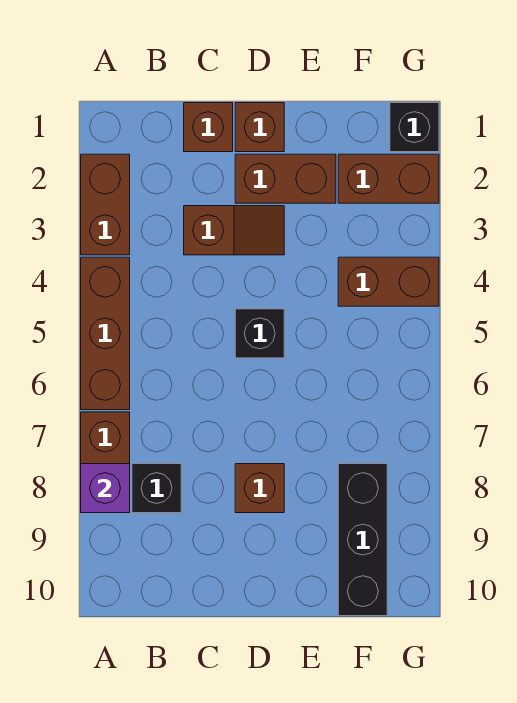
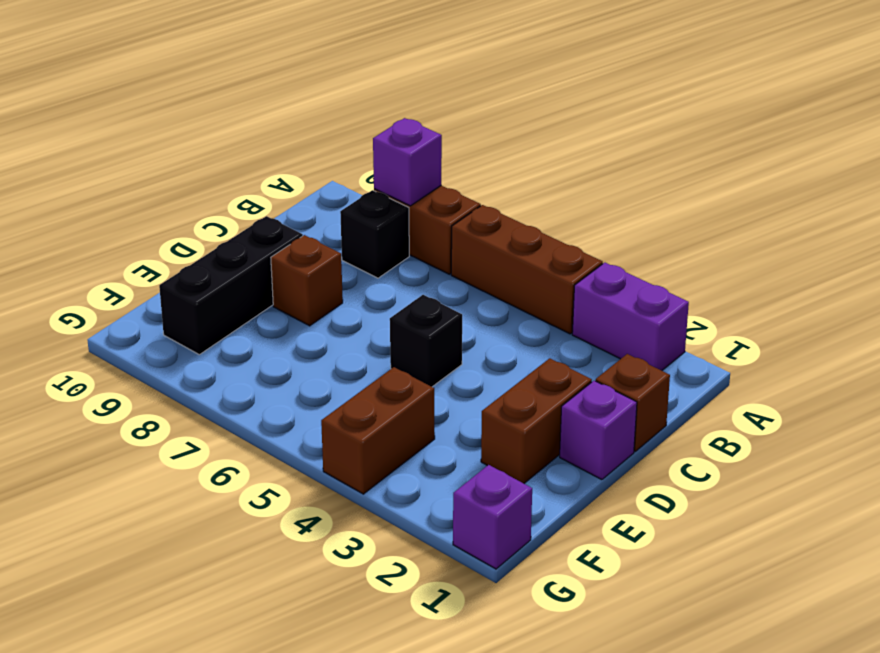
brown 1x2 brick [81,154,130,255] -> purple 1x2 brick [572,263,689,371]
brown 1x2 slope [184,206,284,255] -> none
brown 1x1 brick [235,103,284,152] -> purple 1x1 brick [560,381,637,480]
brown 1x2 brick [338,154,439,203] -> none
black 1x3 brick [338,464,387,616] -> black 1x3 brick turned to [159,216,303,355]
black 1x1 brick [390,103,439,152] -> purple 1x1 brick [453,465,532,569]

